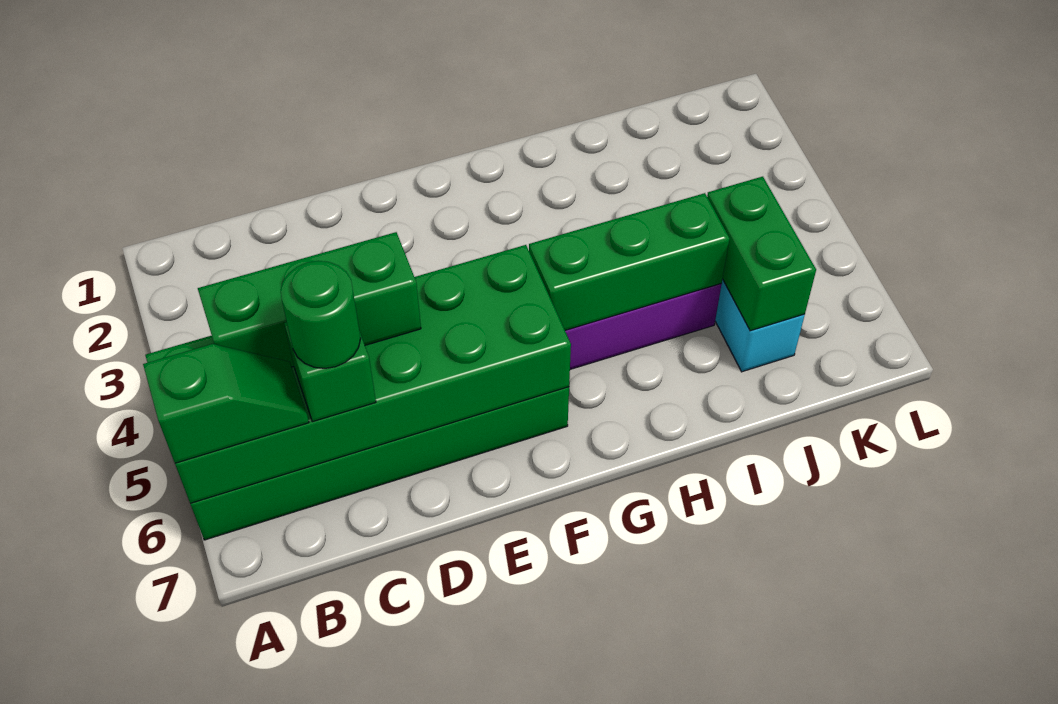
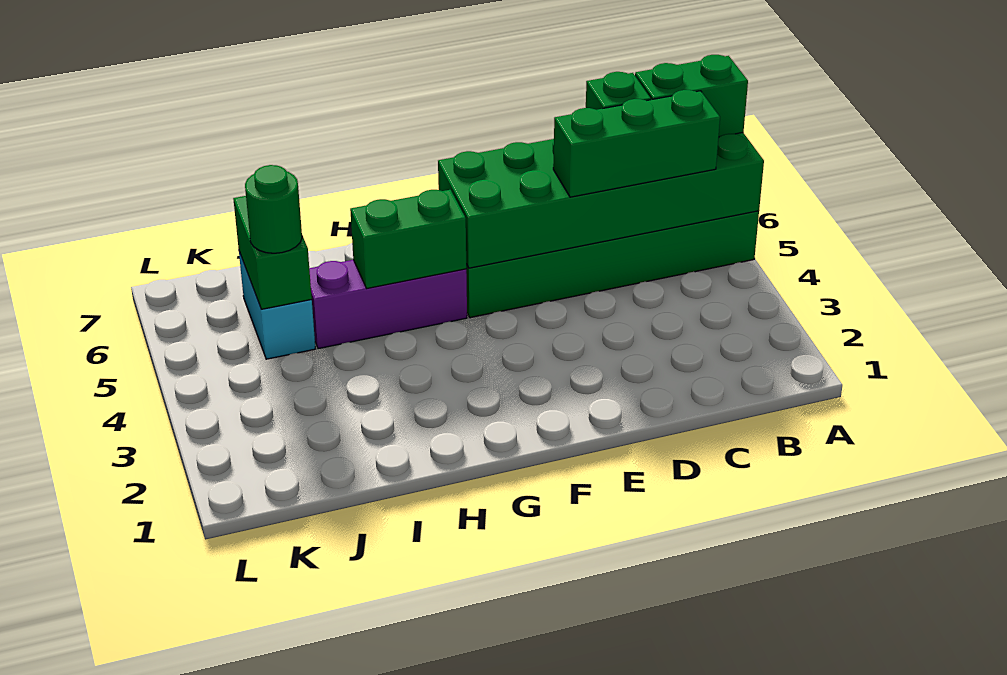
green 1x2 slope [143,344,309,463] -> green 1x2 brick [635,55,748,137]
green 1x1 round brick [281,261,361,368] -> green 1x1 round brick moved to [245,165,302,253]
green 1x3 brick [529,193,729,330] -> green 1x2 brick [350,190,466,288]

